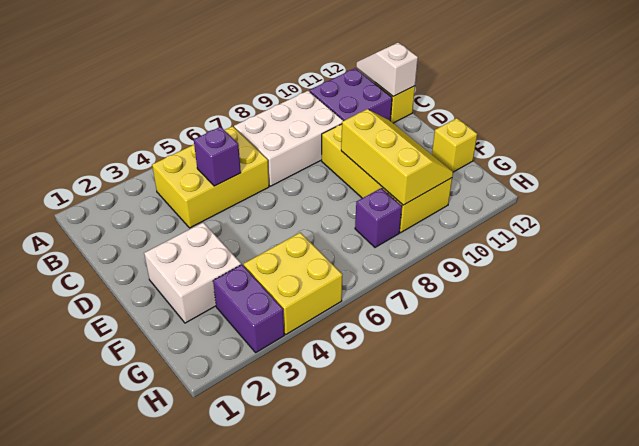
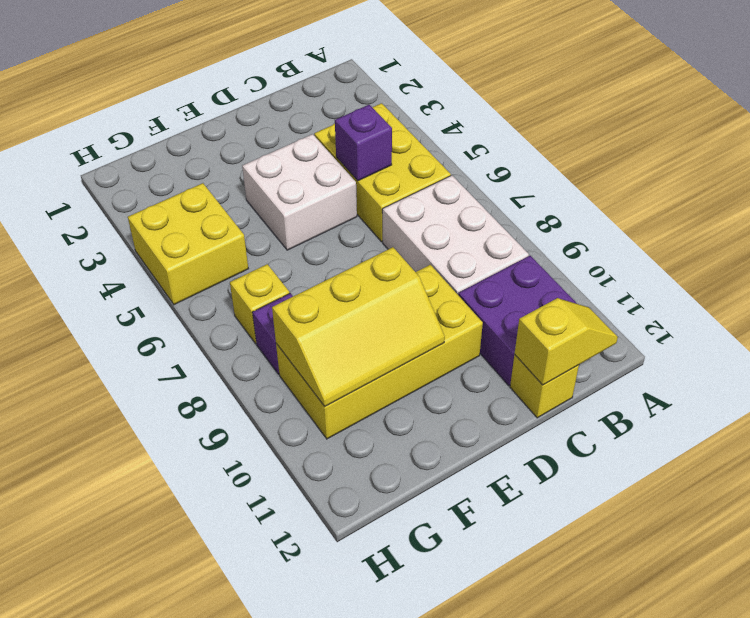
white 1x2 slope [356,43,418,96] -> yellow 1x2 slope [515,298,618,385]
white 2x2 brick [144,222,241,323] -> white 2x2 brick moved to [242,134,357,250]
yellow 1x1 brick [432,118,477,172] -> yellow 1x1 brick moved to [230,264,290,344]
purple 1x2 brick [213,265,284,352] -> none

